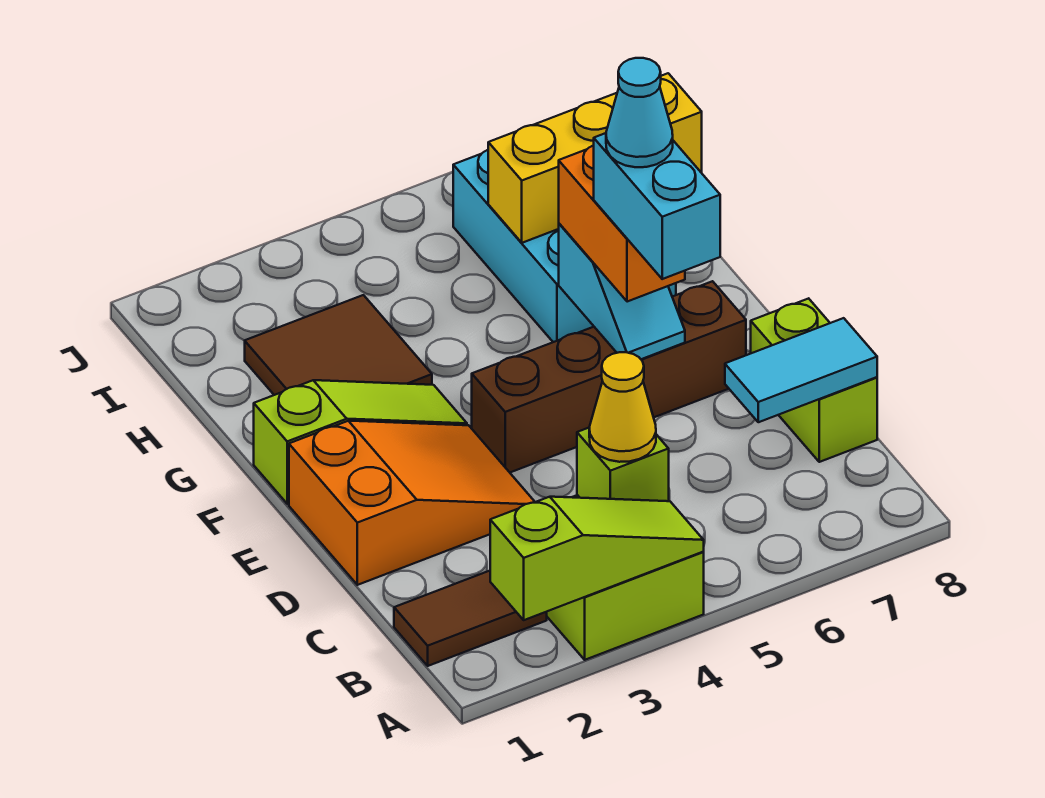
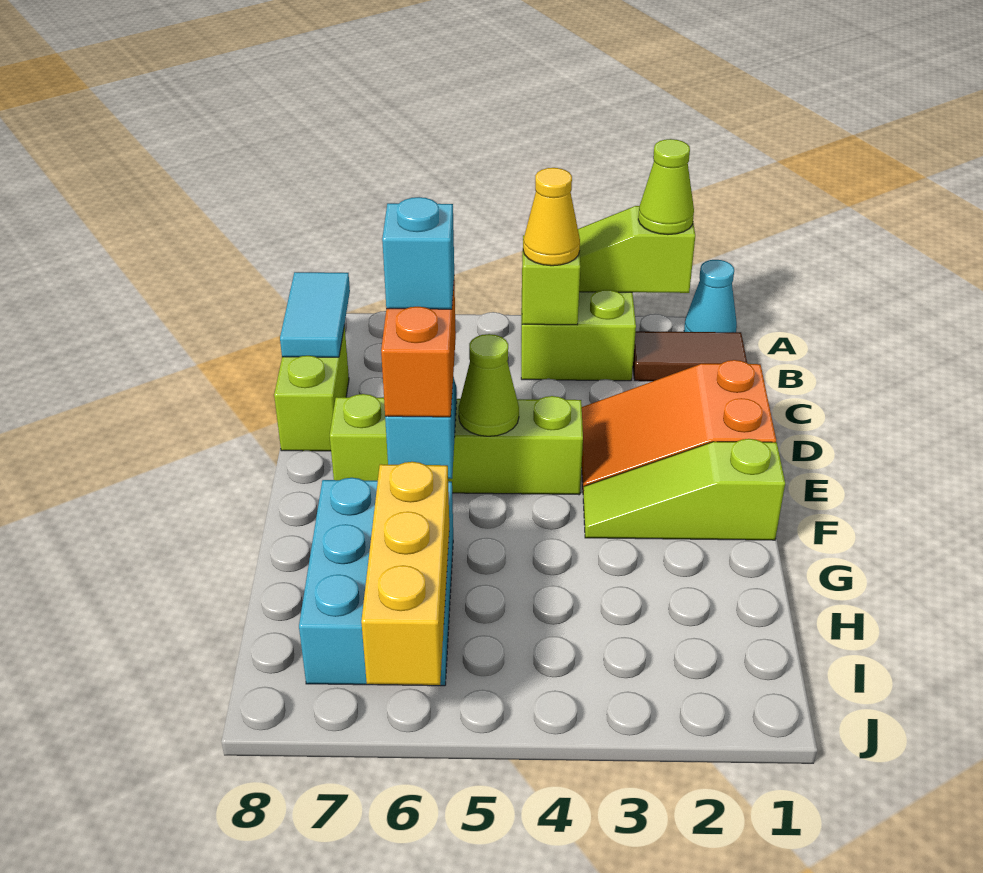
none -> lime 1x1 cone [638,139,694,235]
cyan 1x2 tile [725,318,877,422] -> cyan 1x2 tile turned to [280,272,350,357]
cyan 1x2 brick [594,133,720,279] -> cyan 1x1 brick [382,197,454,309]
brown 1x4 brick [472,281,746,472] -> lime 1x4 brick [330,394,583,495]
none -> lime 1x1 cone [459,334,519,436]
cyan 1x1 cone [606,58,673,167] -> cyan 1x1 cone moved to [684,260,737,332]
brown 2x2 tile [245,295,432,395] -> none
yellow 1x3 brick [488,73,702,243] -> yellow 1x3 brick turned to [361,462,449,685]

